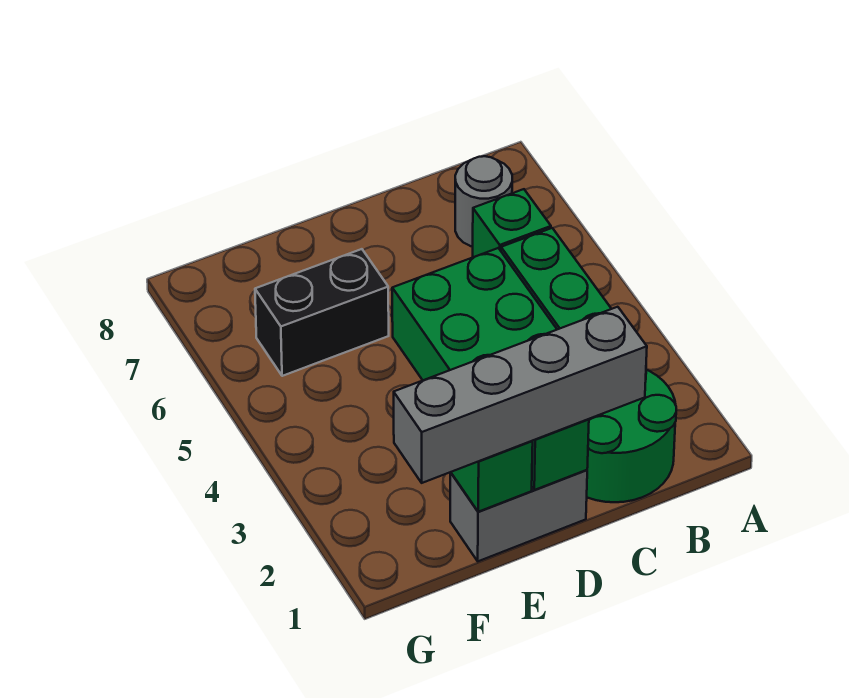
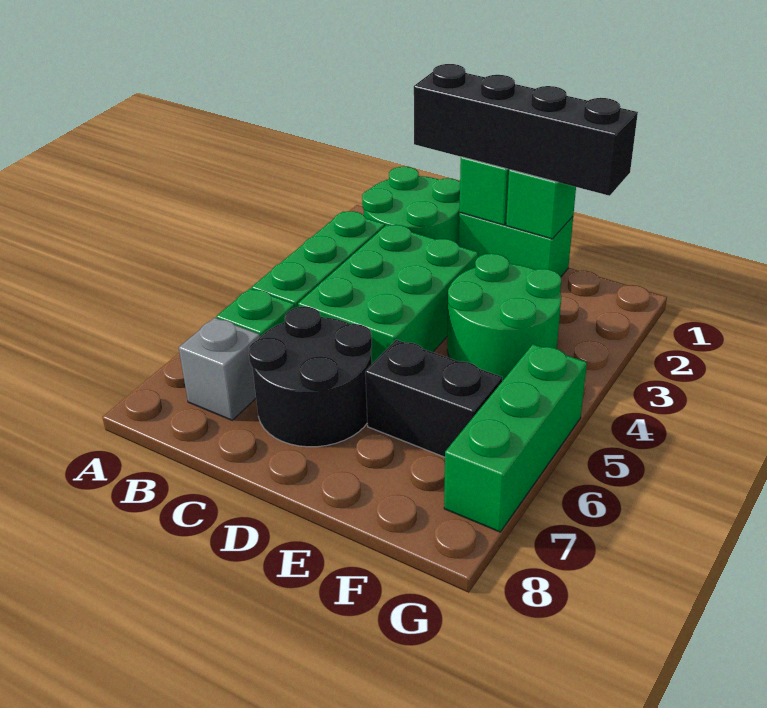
grey 1x1 round brick [455,156,512,247] -> grey 1x1 brick [179,318,260,420]
grey 1x4 brick [394,307,647,483] -> black 1x4 brick [414,64,638,196]
none -> black 2x2 round brick [249,306,372,447]
grey 1x2 brick [450,470,587,561] -> green 1x2 brick [459,213,573,276]
none -> green 2x2 round brick [447,254,561,381]
none -> green 1x3 brick [444,344,587,532]

